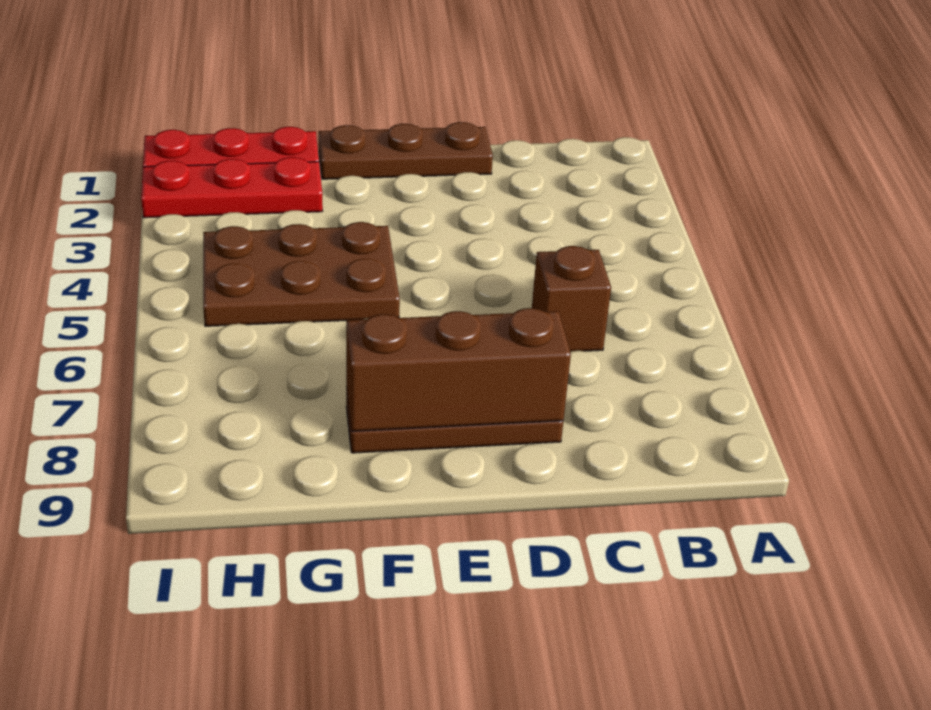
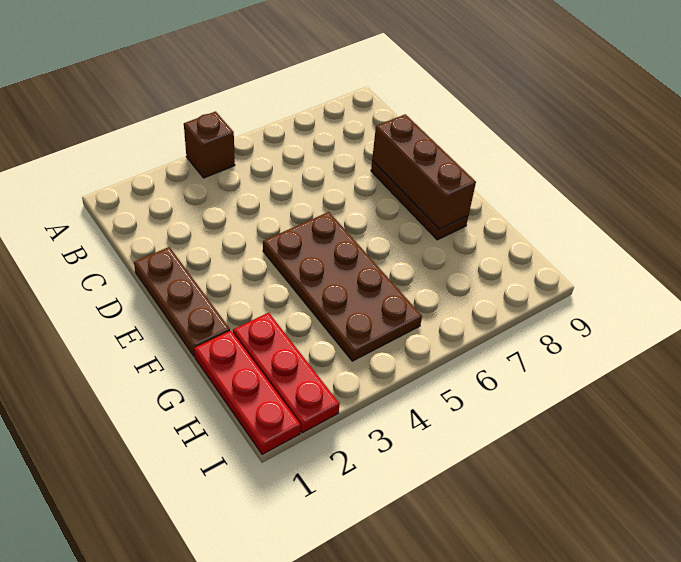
brown 1x1 brick [532,246,611,352] -> brown 1x1 brick moved to [184,112,235,178]
brown 2x3 plate [203,222,400,326] -> brown 2x4 plate [263,212,422,361]

